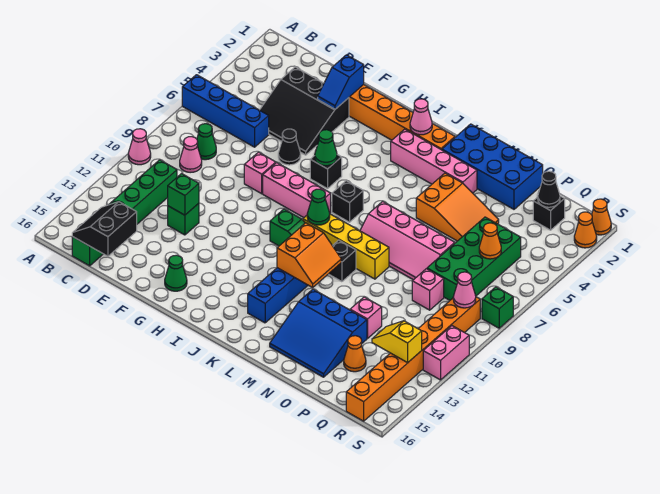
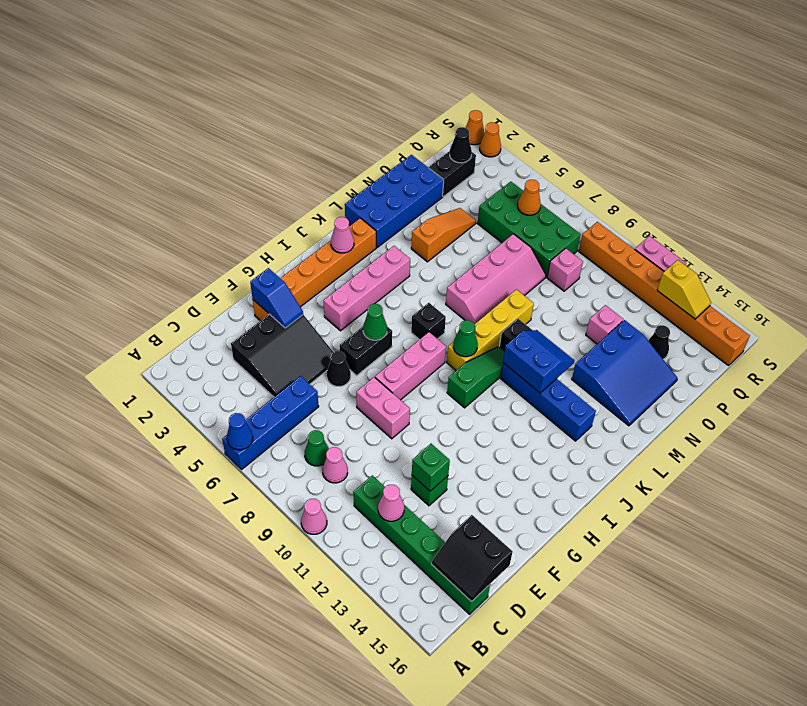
none -> blue 1x1 cone [227,413,253,450]
pink 1x1 brick [244,152,276,194] -> pink 1x2 brick [356,377,410,439]
green 1x1 cone [165,255,187,291] -> none
black 1x1 brick [310,155,342,189] -> black 1x2 brick [340,327,392,375]
pink 1x4 brick [391,129,477,193] -> pink 1x4 brick moved to [324,246,410,331]
orange 2x2 slope [277,223,341,287] -> blue 2x2 slope [503,330,574,393]
orange 2x3 slope [416,173,499,241] -> orange 1x3 slope [411,208,476,262]
orange 1x1 cone [344,336,366,372] -> black 1x1 cone [648,325,670,359]
black 1x1 brick [533,196,565,230] -> black 1x2 brick [429,151,476,196]
yellow 1x2 slope [372,321,422,363] -> yellow 1x2 slope turned to [657,260,711,319]
pink 1x1 cone [453,272,476,308] -> pink 1x1 cone moved to [378,485,404,521]
green 1x1 brick [482,287,513,328] -> none

